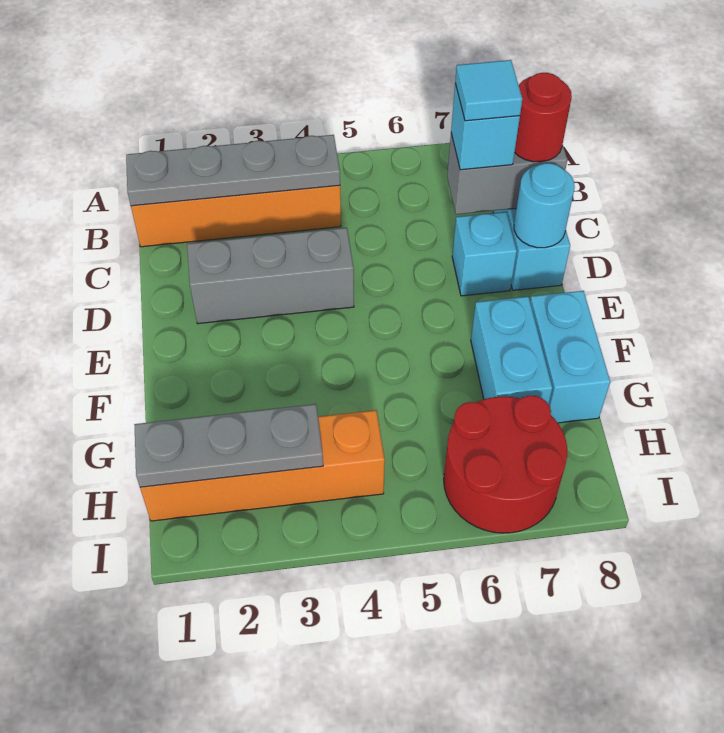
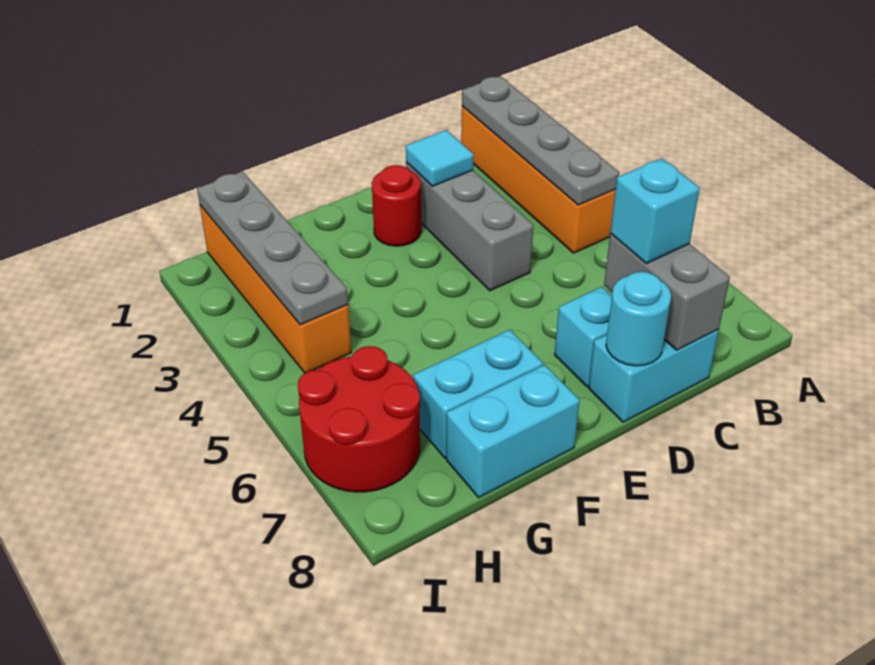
cyan 1x1 tile [455,60,522,121] -> cyan 1x1 tile moved to [406,130,473,186]
red 1x1 round brick [515,73,572,162] -> red 1x1 round brick moved to [372,165,421,246]
grey 1x3 plate [134,404,323,487] -> grey 1x4 plate [197,171,348,325]

